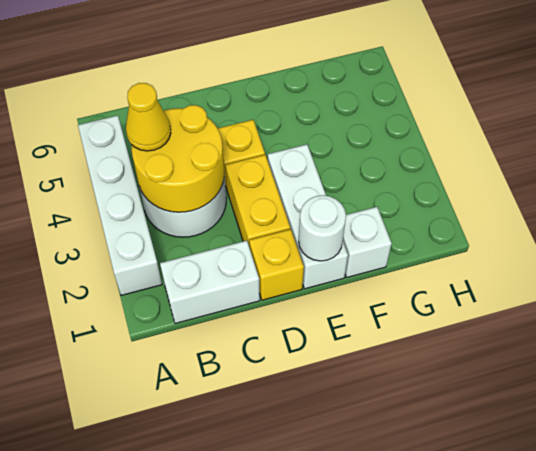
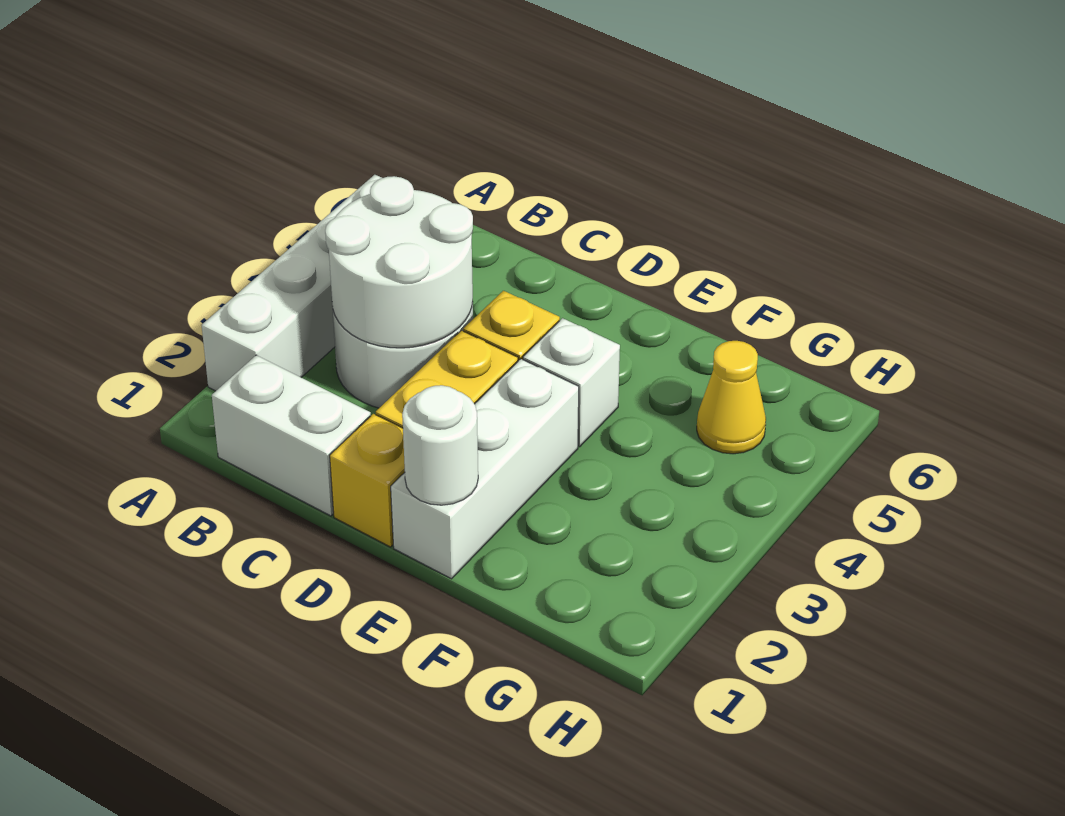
yellow 2x2 round brick [132,105,224,212] -> white 2x2 round brick [325,176,473,348]
yellow 1x1 cone [126,83,171,151] -> yellow 1x1 cone moved to [697,341,766,454]
white 1x1 brick [343,207,392,277] -> white 1x1 brick moved to [523,318,620,447]

